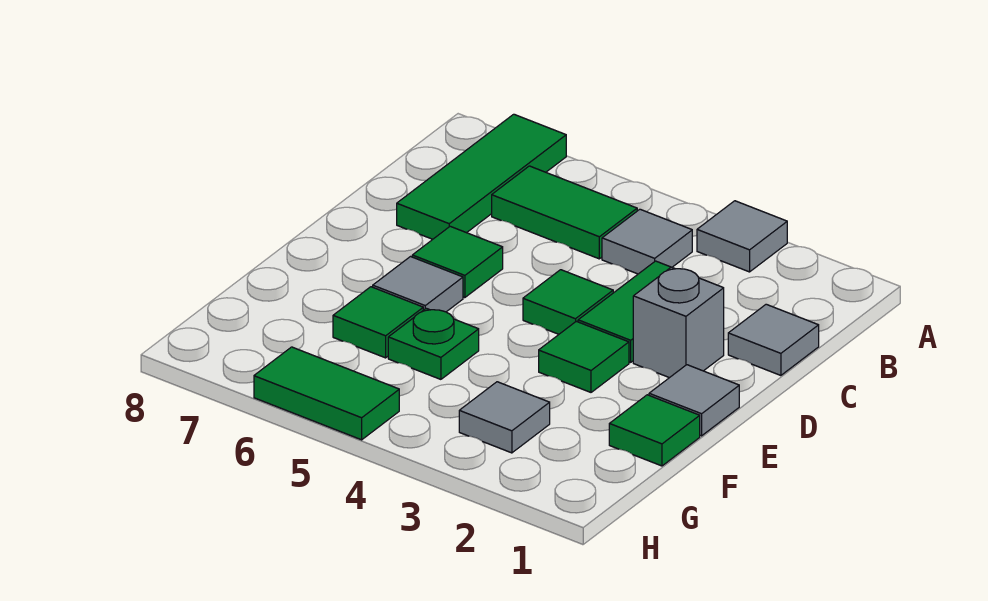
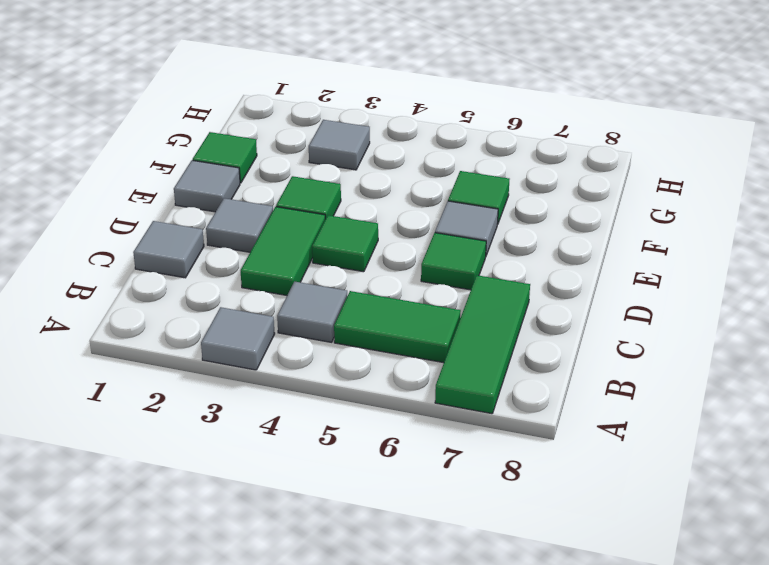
grey 1x1 brick [633,267,724,378] -> grey 1x1 tile [206,198,273,252]
green 1x1 plate [388,308,479,379] -> none
green 1x2 tile [254,347,399,440] -> none

